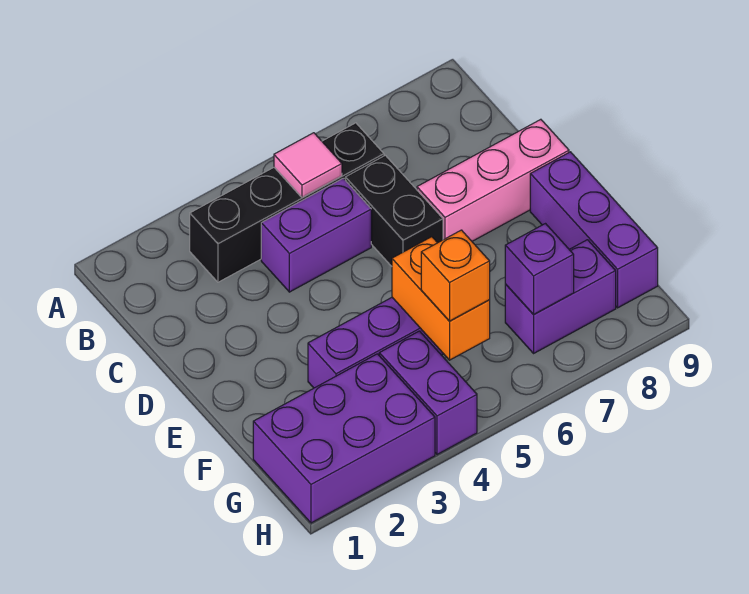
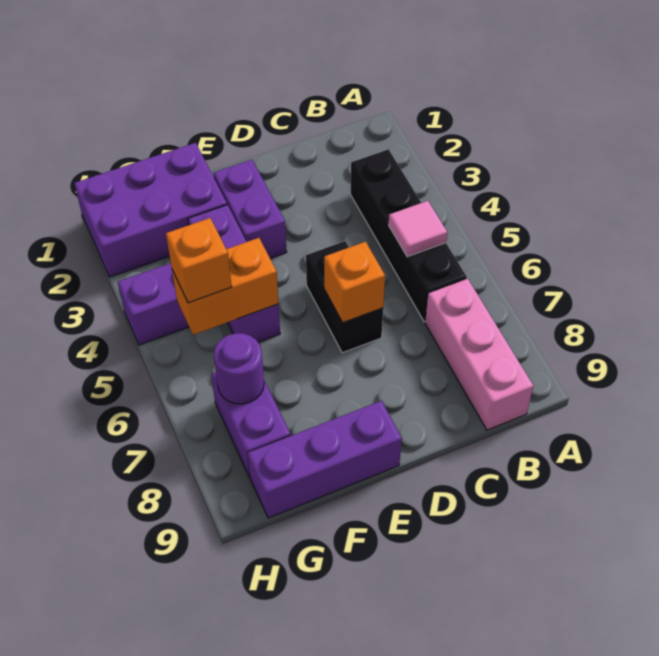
purple 1x2 brick [261,178,371,292] -> purple 1x2 brick moved to [214,160,287,258]
black 1x2 brick [345,155,443,266] -> black 1x2 brick turned to [306,241,383,353]
none -> orange 1x1 brick [324,242,385,323]
pink 1x3 brick [417,119,569,241] -> pink 1x3 brick moved to [425,279,533,430]
purple 2x3 brick [253,354,435,523] -> purple 2x3 brick turned to [74,143,227,277]
purple 1x1 brick [505,224,574,315] -> purple 1x1 round brick [214,333,264,404]

